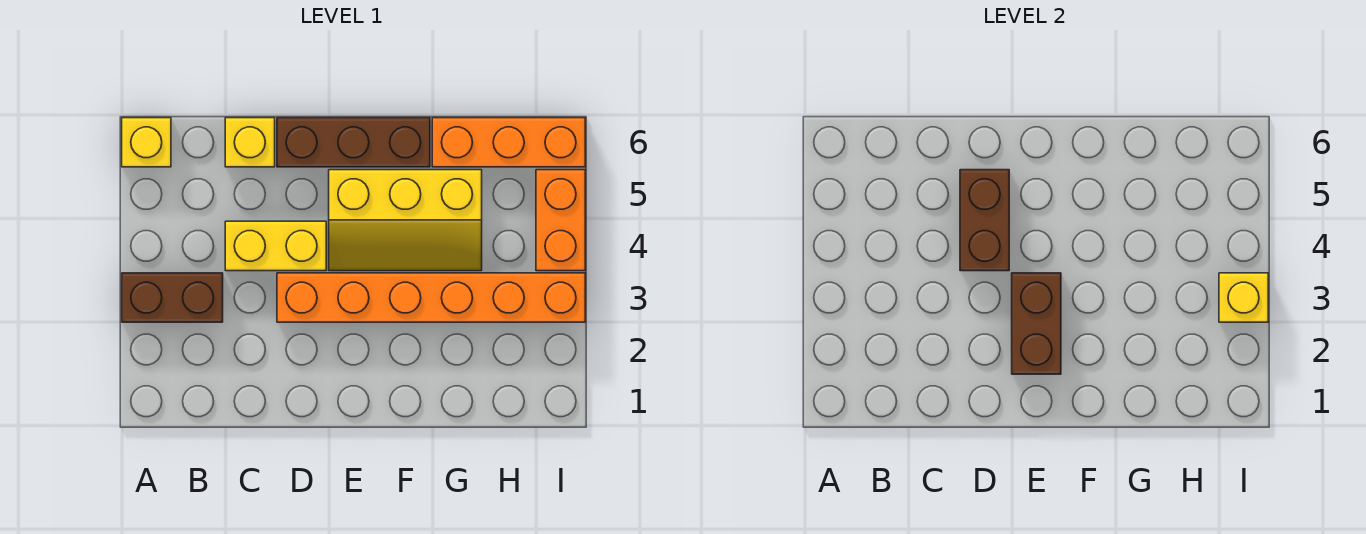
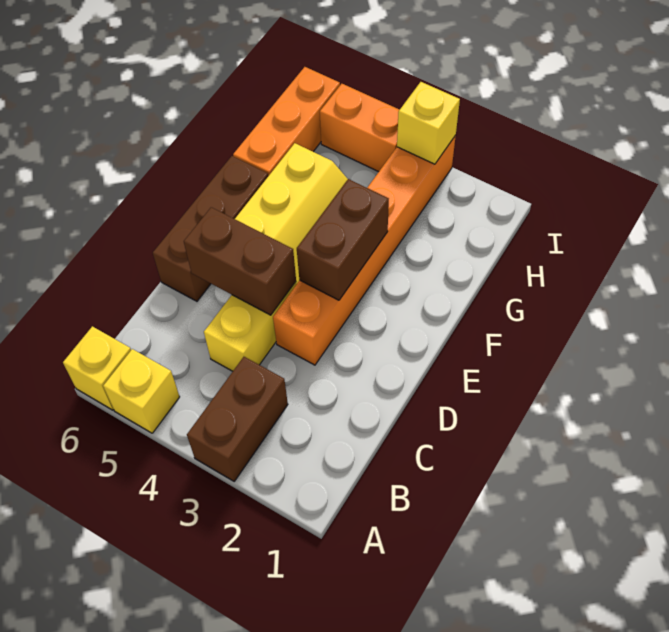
yellow 1x1 brick [225,118,275,167] -> yellow 1x1 brick moved to [103,349,180,433]
brown 1x2 brick [1012,273,1061,374] -> brown 1x2 brick turned to [297,179,389,300]

